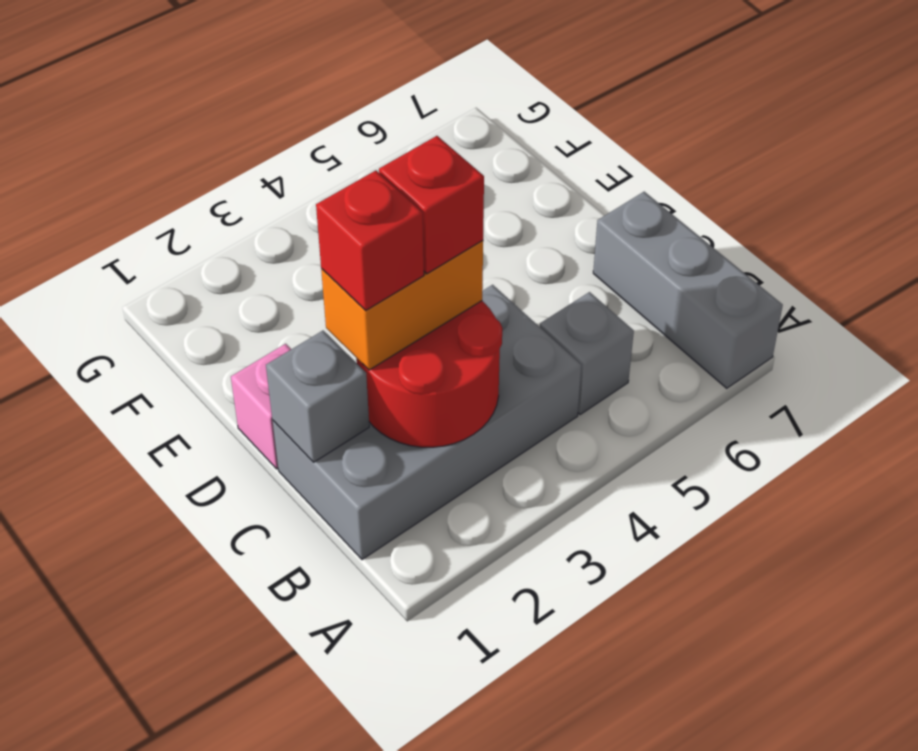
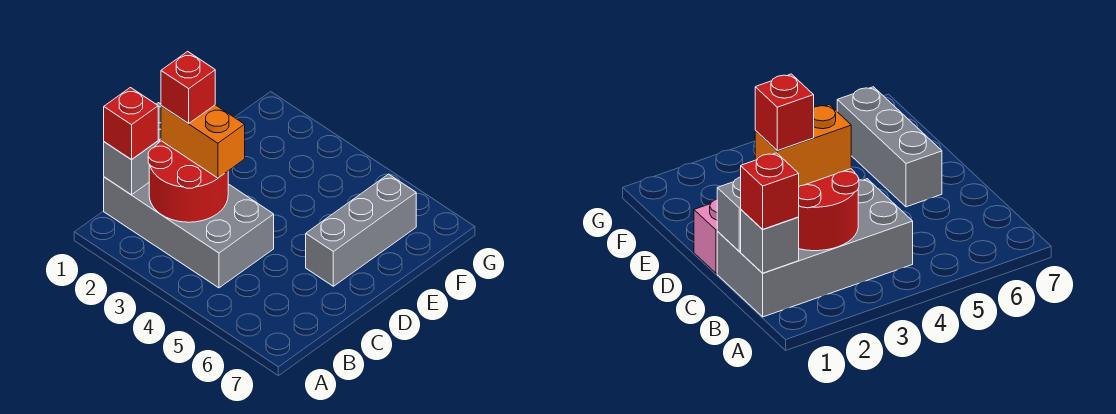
grey 1x3 brick [593,192,783,388] -> grey 1x3 brick moved to [306,174,416,286]
grey 1x1 brick [540,292,634,415] -> grey 1x1 brick moved to [104,141,158,195]
red 1x1 brick [379,136,484,274] -> red 1x1 brick moved to [104,88,158,160]

